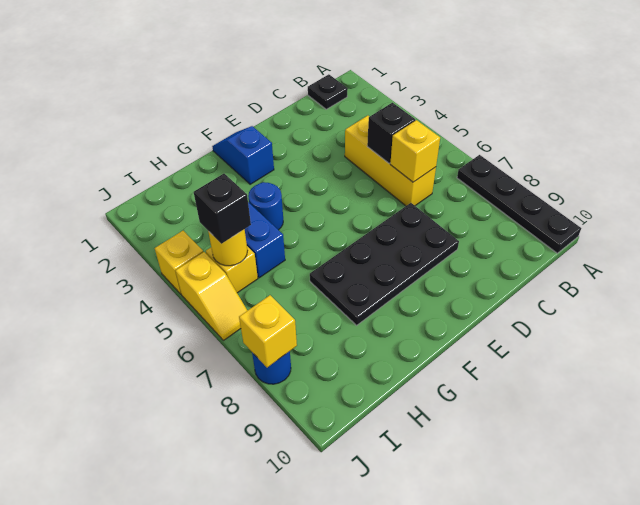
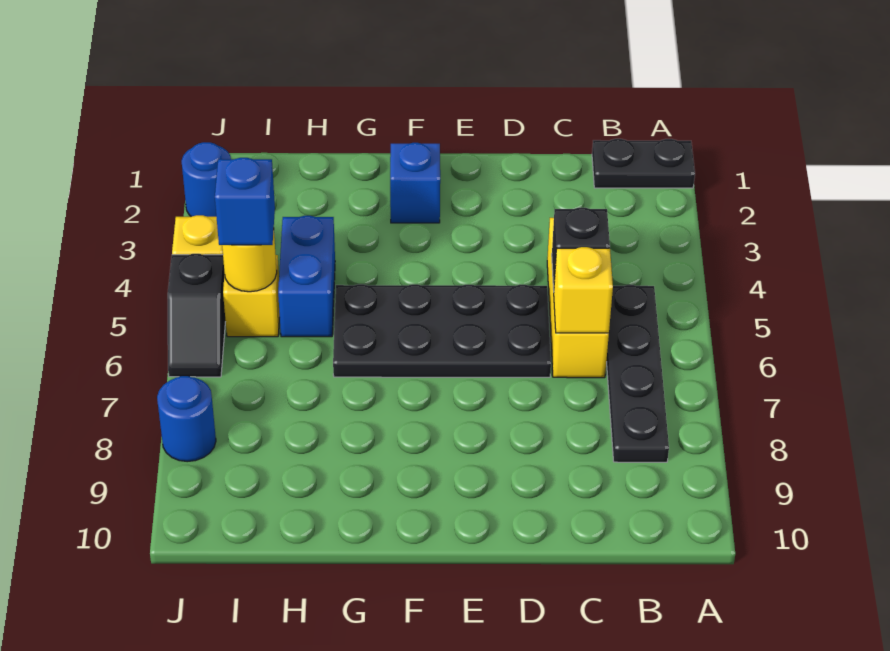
black 1x4 plate [457,155,581,253] -> black 1x4 plate moved to [606,285,669,462]
black 1x1 plate [308,74,348,109] -> black 1x2 plate [592,139,695,188]
black 2x4 plate [310,203,459,325] -> black 2x4 plate moved to [333,284,551,377]
blue 1x1 round brick [248,182,283,230] -> blue 1x1 round brick moved to [182,142,231,217]
black 1x1 brick [194,174,251,244] -> blue 1x1 brick [215,158,275,245]
yellow 1x2 slope [175,252,247,340] -> black 1x2 slope [168,254,226,377]
yellow 1x1 brick [239,295,297,368] -> none

